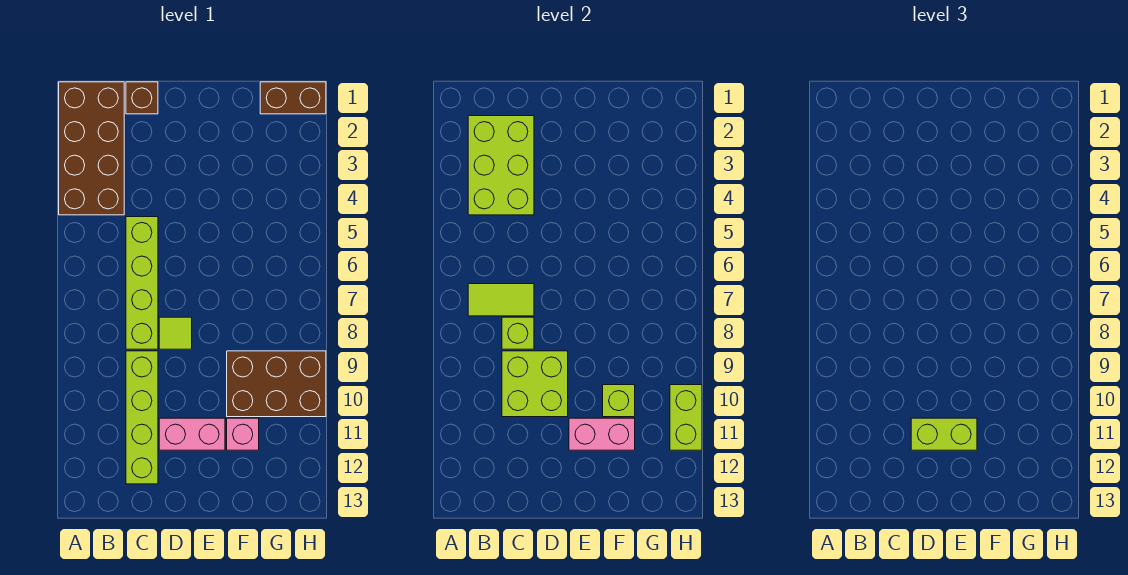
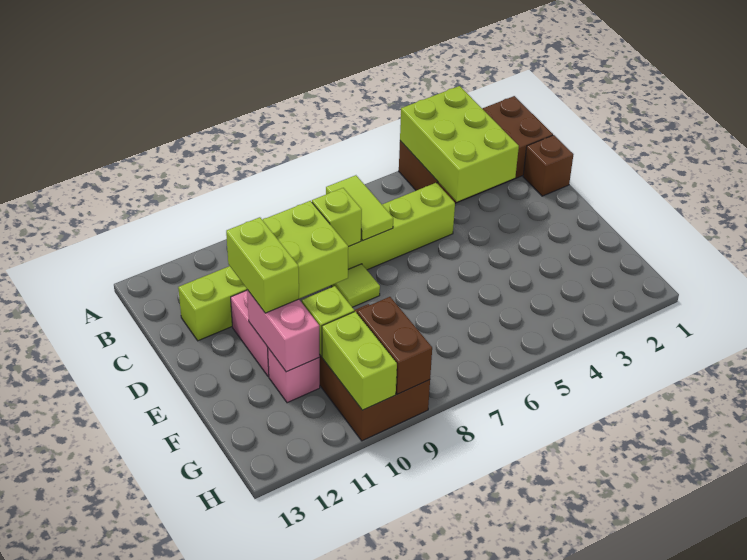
lime 2x3 brick [468,116,534,215] -> lime 2x3 brick turned to [400,86,519,202]
brown 1x2 brick [260,82,326,114] -> brown 1x2 brick moved to [357,297,432,394]
lime 1x2 brick [670,385,702,450] -> lime 1x2 brick turned to [322,311,397,410]

